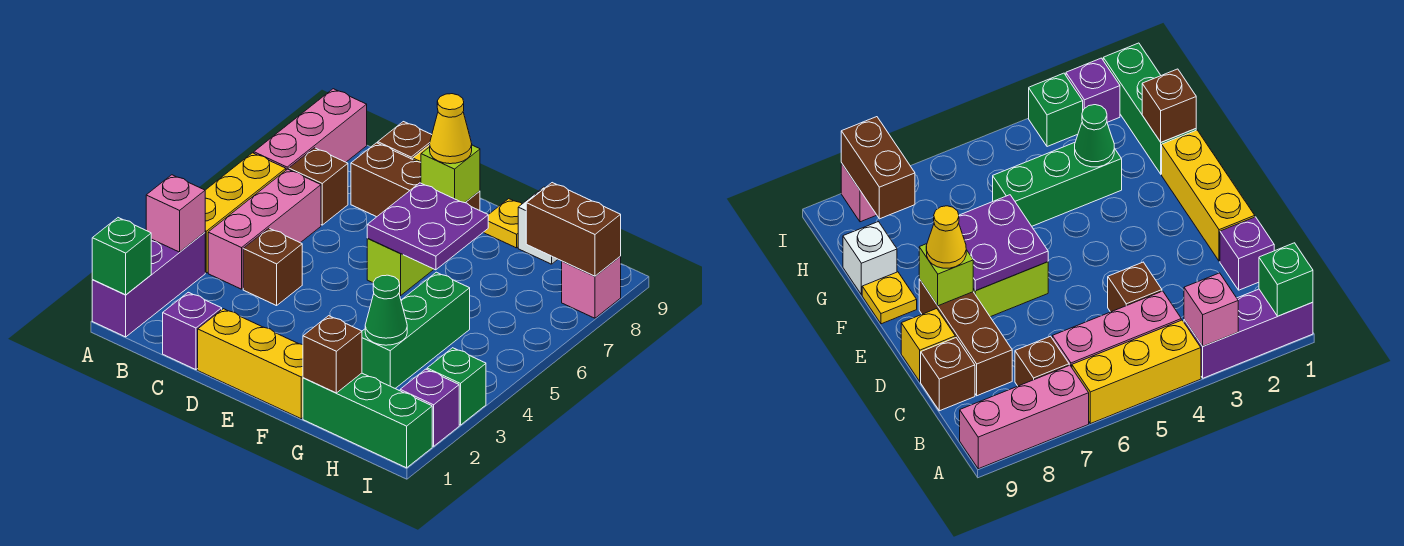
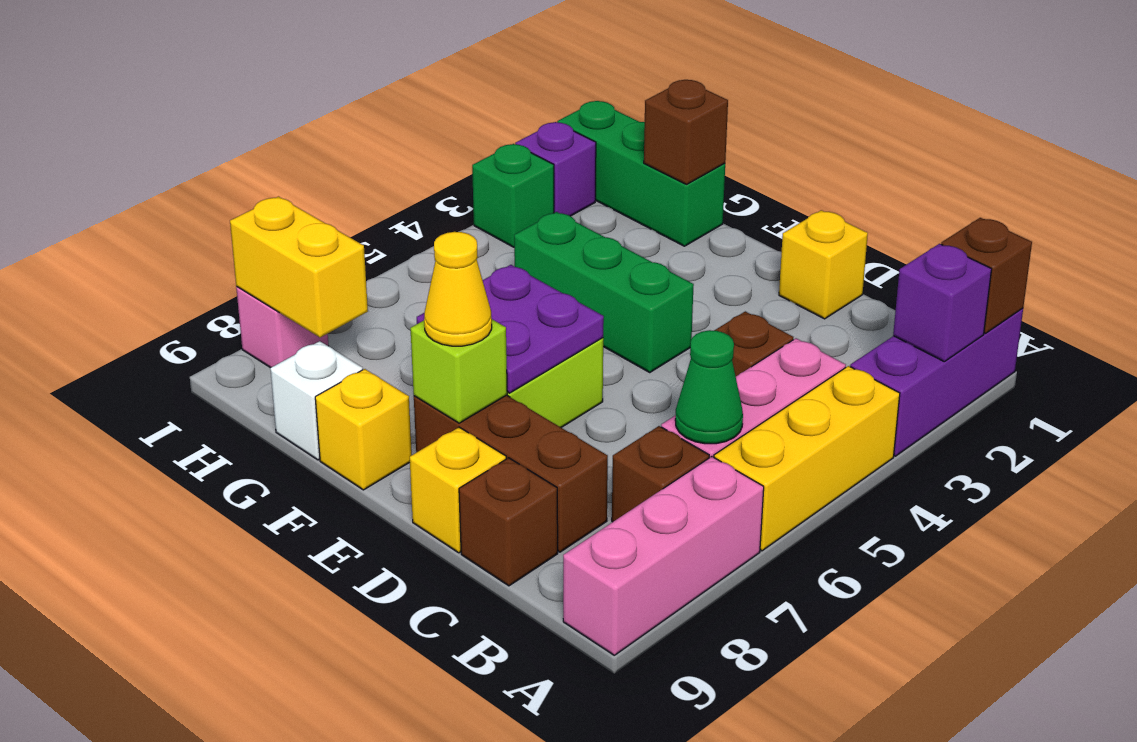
green 1x1 brick [92,218,151,295] -> brown 1x1 brick [941,218,1032,334]
pink 1x1 brick [146,175,205,252] -> none
purple 1x1 brick [163,292,222,370] -> purple 1x1 brick moved to [893,244,992,362]
yellow 1x3 brick [198,309,303,419] -> yellow 1x1 brick [779,210,868,319]
yellow 1x1 plate [483,199,522,248] -> yellow 1x1 brick [315,369,412,490]
green 1x3 brick [362,272,470,388] -> green 1x3 brick turned to [514,212,694,372]
green 1x1 cone [365,275,407,345] -> green 1x1 cone moved to [675,330,743,444]
brown 1x2 brick [526,183,621,276] -> yellow 1x2 brick [230,197,368,337]

